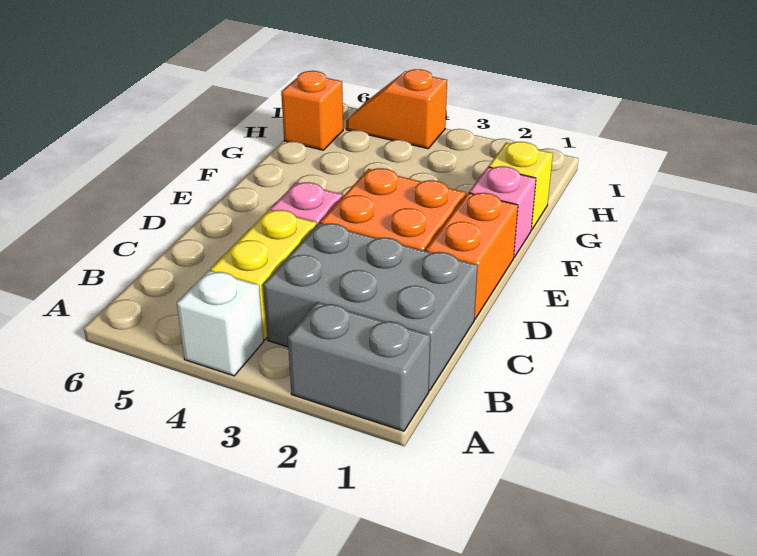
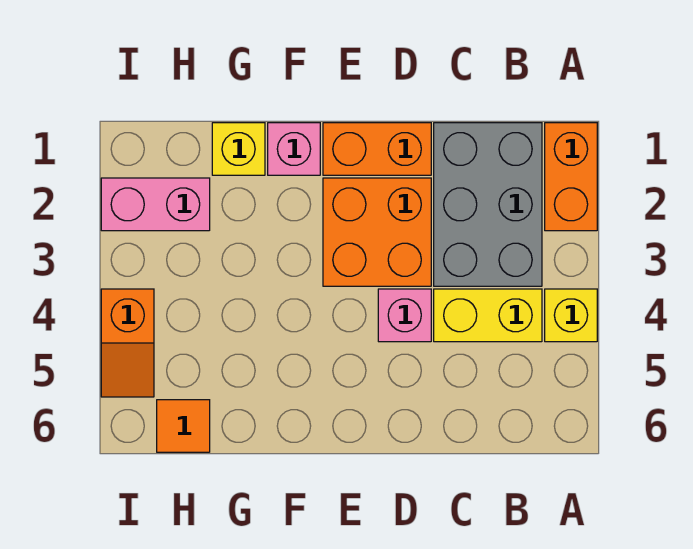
grey 1x2 brick [288,302,430,431] -> orange 1x2 brick [545,123,597,231]
white 1x1 brick [177,271,264,376] -> yellow 1x1 brick [545,289,597,342]
none -> pink 1x2 brick [101,178,210,231]
orange 1x1 brick [281,71,343,150] -> orange 1x1 tile [157,400,210,452]

